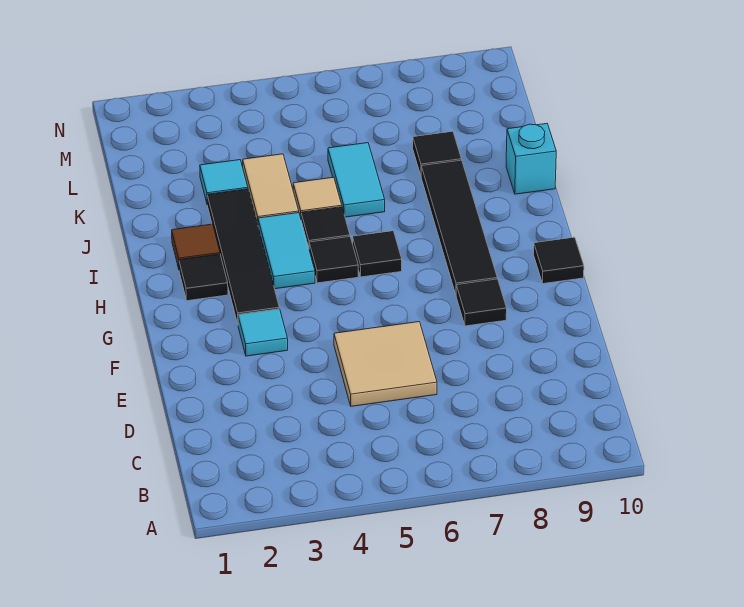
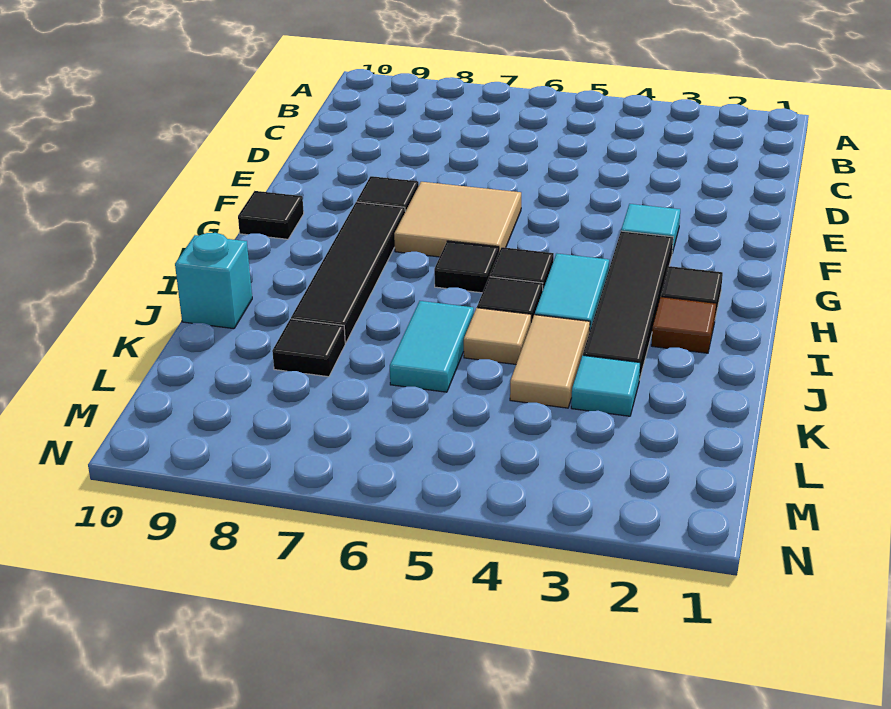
tan 2x2 tile [334,322,437,406] -> tan 2x2 tile moved to [394,182,521,257]

